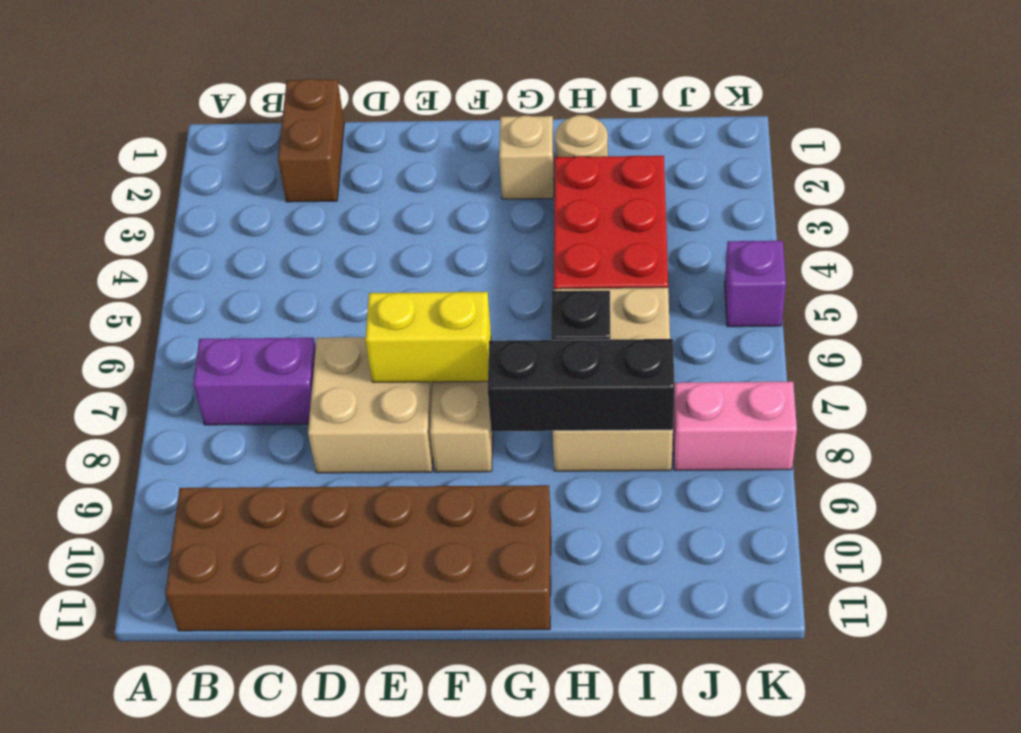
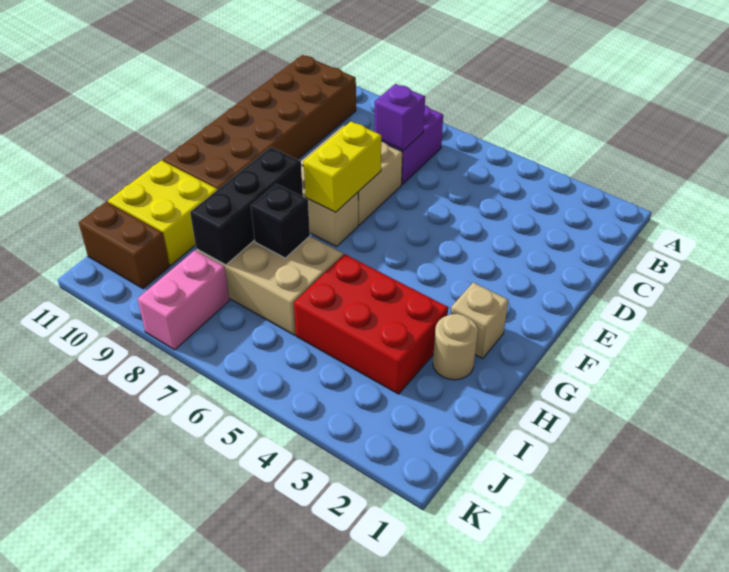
brown 1x2 brick [278,79,344,202] -> brown 1x2 brick moved to [79,202,170,289]
none -> yellow 2x2 brick [108,160,217,265]
purple 1x1 brick [725,241,786,327] -> purple 1x1 brick moved to [374,84,425,150]

